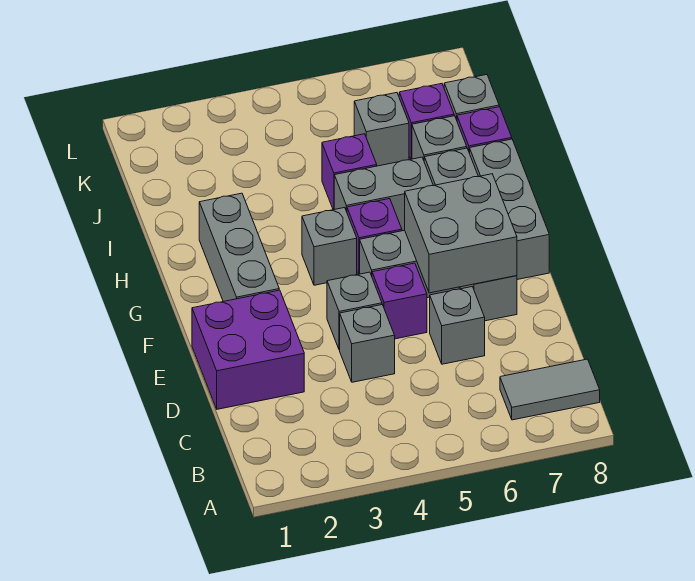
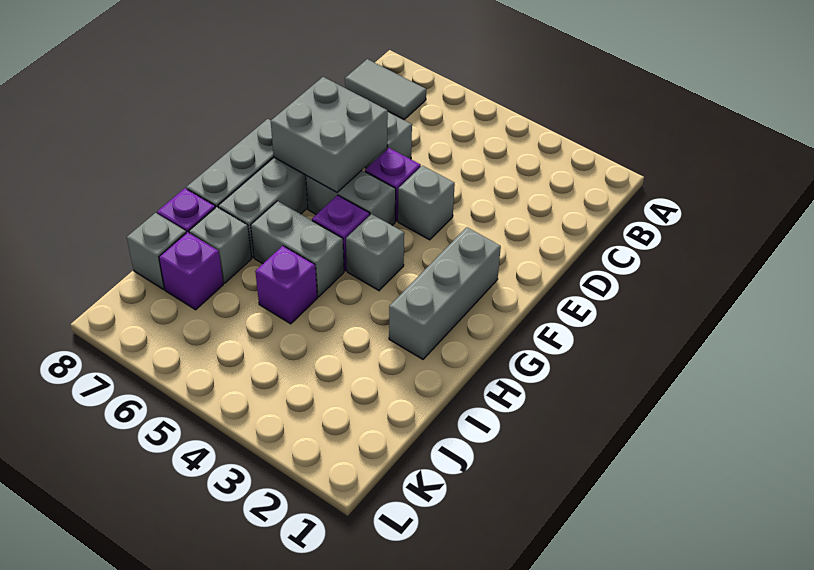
purple 2x2 brick [192,290,304,409] -> none
grey 1x1 brick [340,305,395,382] -> none
grey 1x1 brick [354,93,409,166] -> none

